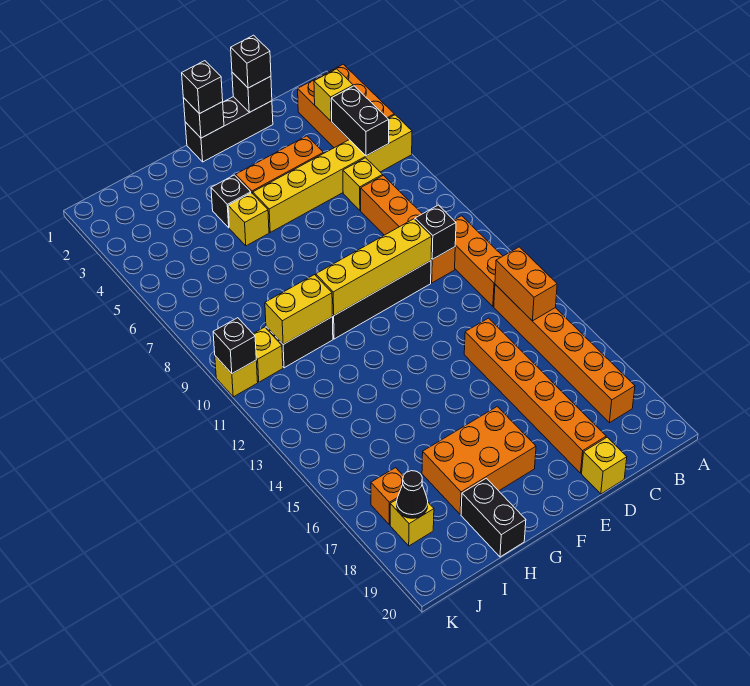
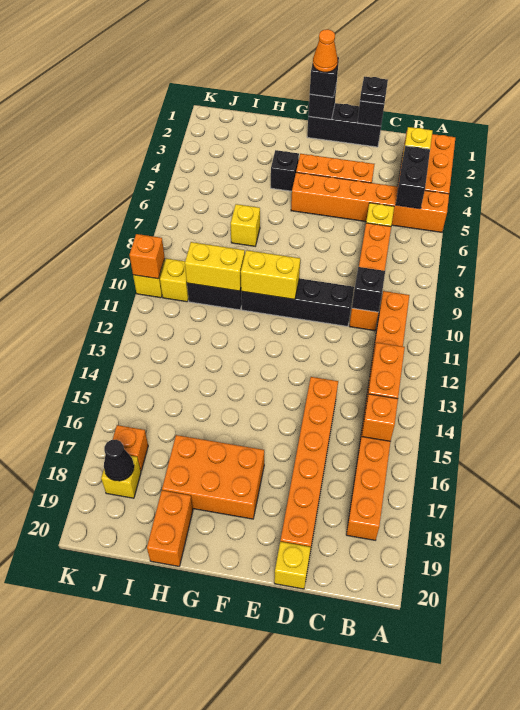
yellow 1x6 brick [253,115,412,232] -> orange 1x6 brick [291,172,449,232]
none -> orange 1x1 brick [362,394,398,441]
black 1x1 brick [231,35,271,88] -> black 1x1 plate [360,77,388,104]
yellow 1x4 brick [316,219,432,316] -> yellow 1x2 brick [241,250,300,299]
none -> orange 1x1 cone [313,29,338,72]
yellow 1x1 brick [228,193,269,246] -> yellow 1x1 brick moved to [231,204,260,246]
black 1x2 brick [461,478,526,557] -> orange 1x2 brick [147,490,193,566]
black 1x1 brick [213,318,256,374] -> orange 1x1 brick [129,234,165,279]

